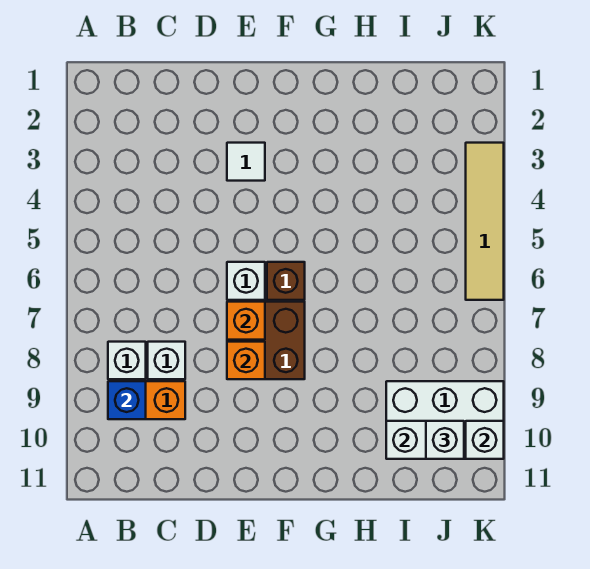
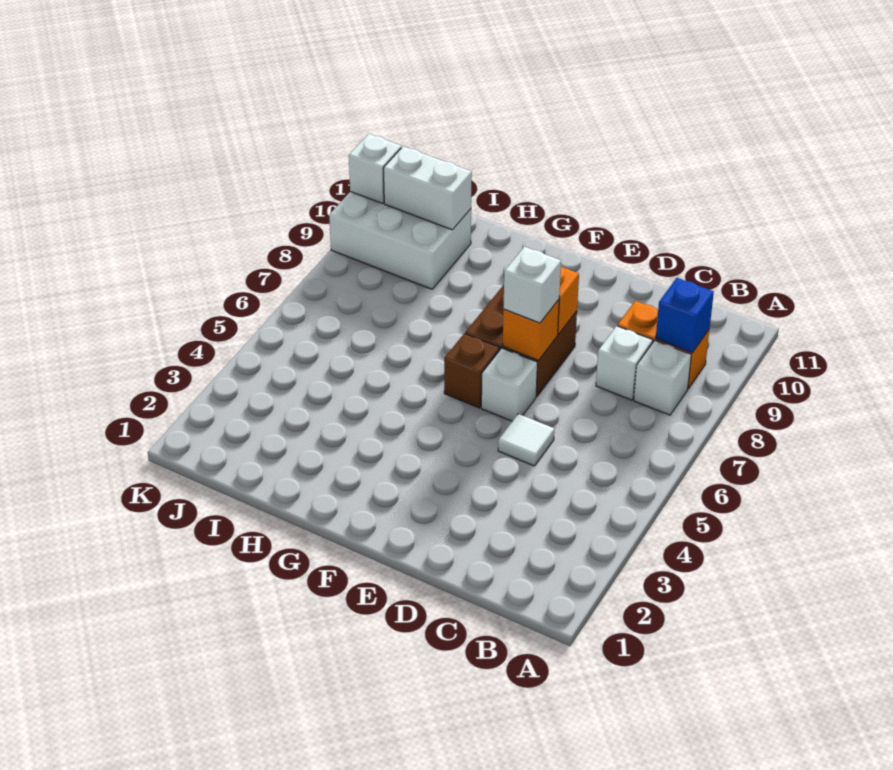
white 1x1 tile [227,143,265,181] -> white 1x1 tile moved to [498,414,554,466]
white 1x1 brick [426,421,464,459] -> white 1x1 brick moved to [503,247,561,323]
tan 1x4 tile [466,143,504,300] -> none

